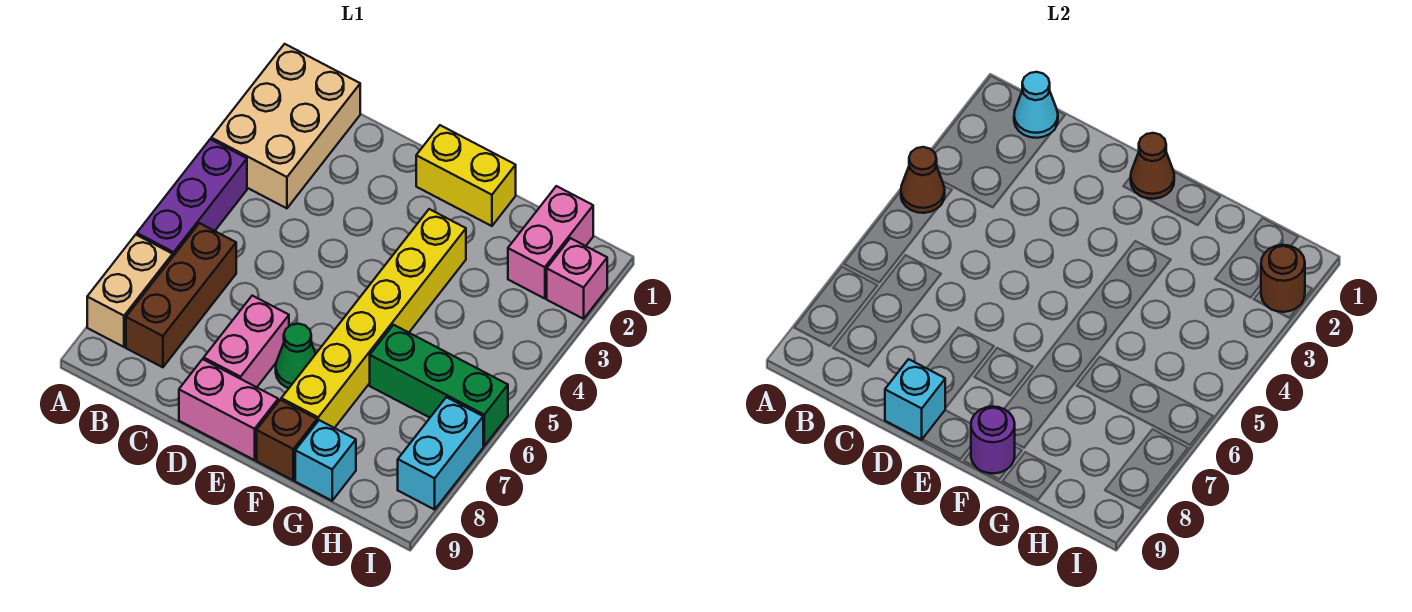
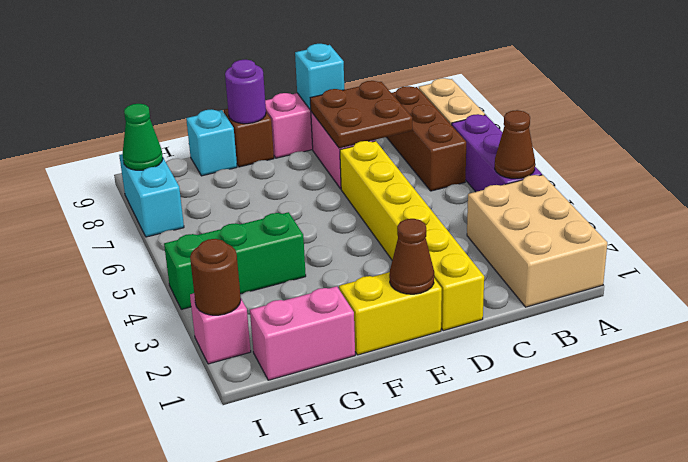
cyan 1x1 cone [1014,72,1058,138] -> none
none -> brown 2x2 plate [310,81,412,148]
green 1x1 cone [276,324,316,388] -> green 1x1 cone moved to [123,104,163,170]
yellow 1x6 brick [281,209,466,428] -> yellow 1x6 brick moved to [340,141,484,331]
green 1x3 brick [370,325,508,446] -> green 1x3 brick moved to [164,212,306,309]
pink 1x2 brick [508,186,593,299] -> pink 1x2 brick turned to [250,286,355,380]

